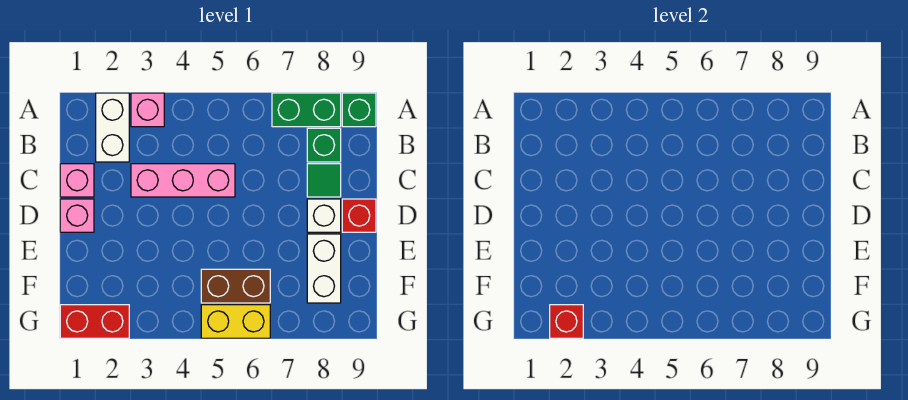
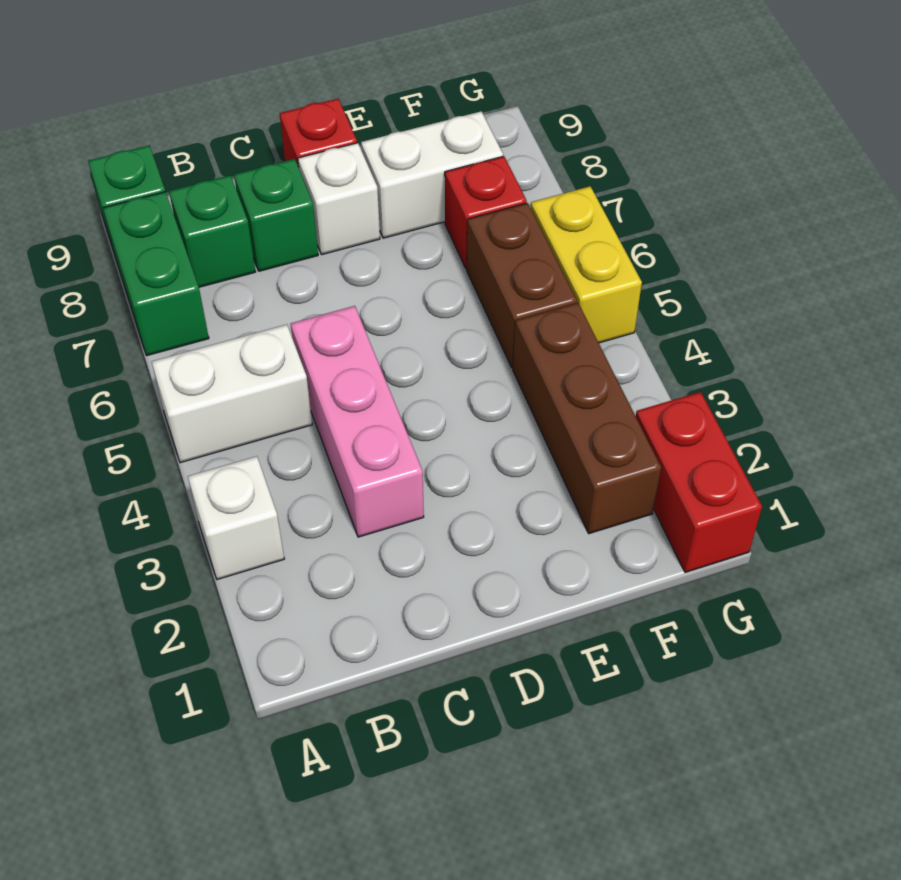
white 1x2 brick [96,93,129,162] -> white 1x2 brick moved to [152,324,312,463]
pink 1x1 brick [131,93,164,127] -> white 1x1 brick [188,456,284,580]
pink 1x1 brick [60,164,94,197] -> none
green 1x1 tile [307,164,341,197] -> green 1x1 brick [234,159,318,271]
pink 1x1 brick [60,199,94,232] -> none
none -> brown 1x3 brick [513,303,661,534]
red 1x1 brick [550,305,583,338] -> red 1x1 brick moved to [445,156,527,269]

